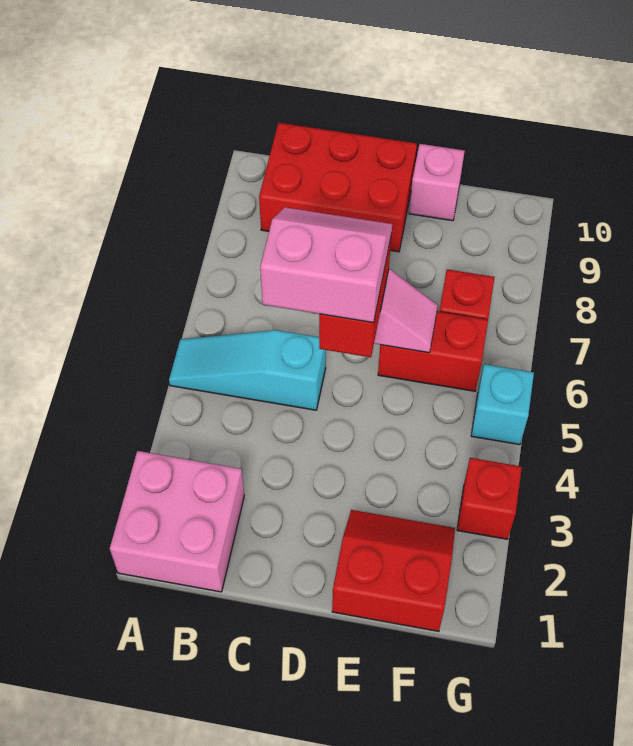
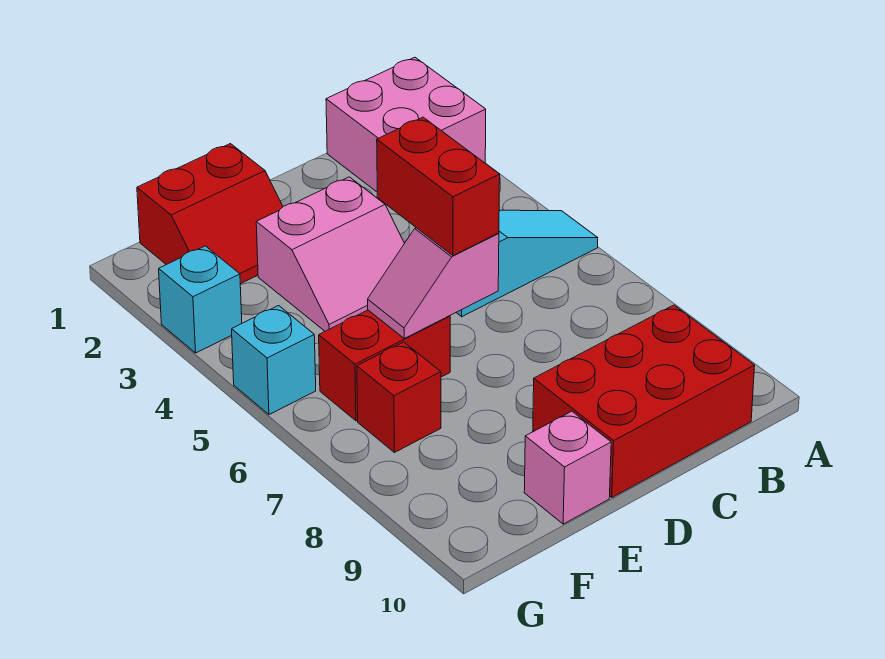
pink 2x2 slope [260,207,392,323] -> pink 2x2 slope moved to [256,177,405,331]
red 1x1 brick [457,458,522,539] -> cyan 1x1 brick [159,246,242,353]

